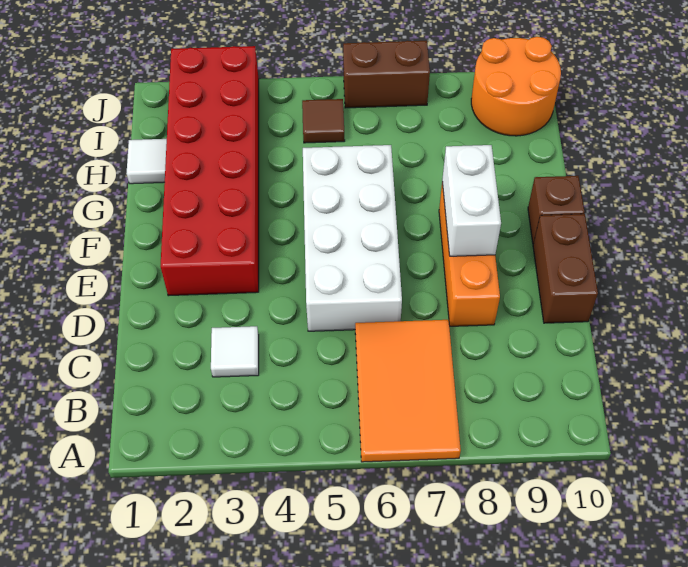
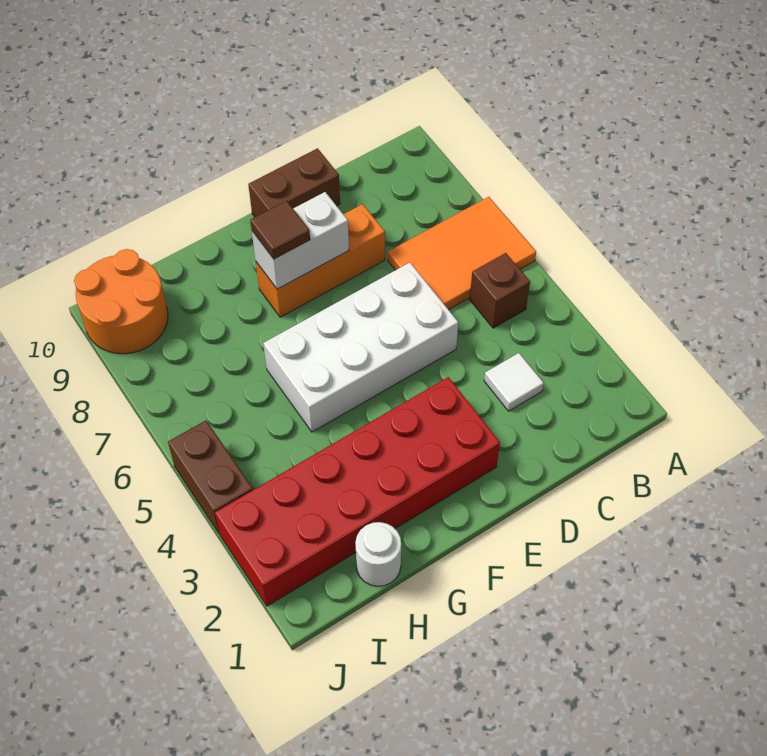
brown 1x1 brick [528,176,584,244] -> brown 1x1 brick moved to [470,253,530,328]
white 1x1 tile [126,139,167,184] -> white 1x1 round brick [355,522,401,586]
brown 1x1 tile [302,99,345,143] -> brown 1x1 tile moved to [250,201,310,259]
brown 1x2 brick [343,41,430,108] -> brown 1x2 brick moved to [168,421,253,533]

